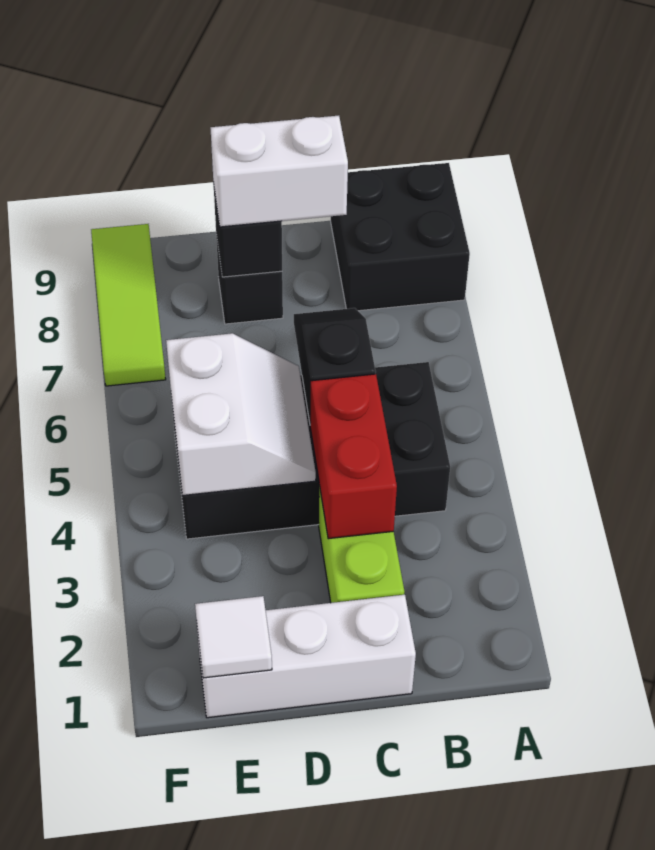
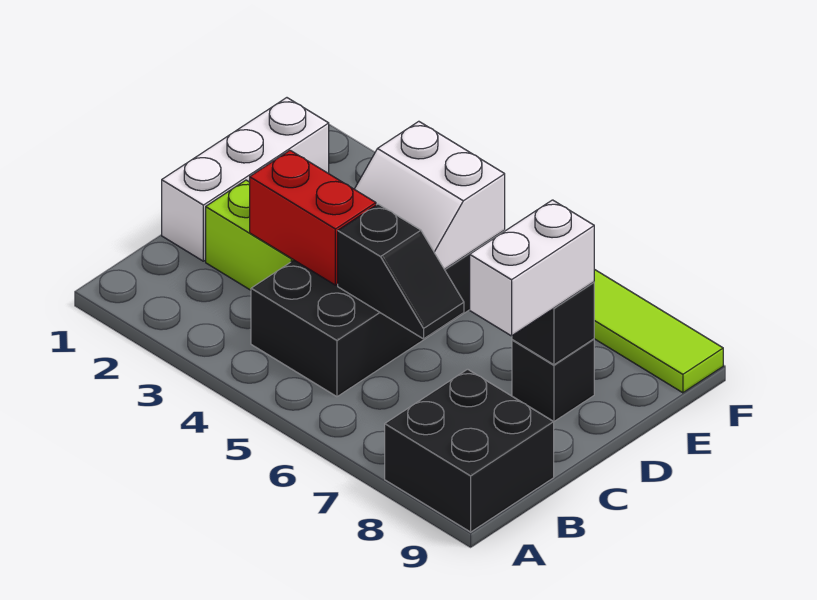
white 1x1 tile [195,596,272,678] -> none

